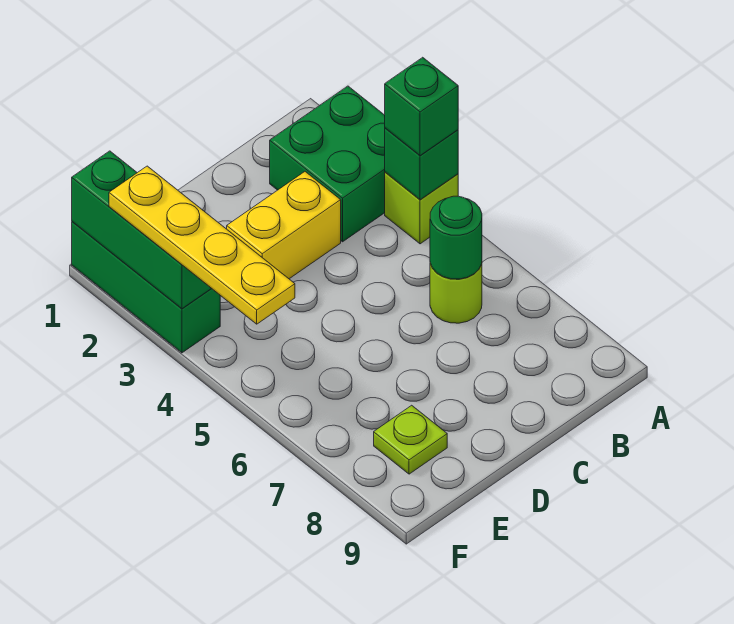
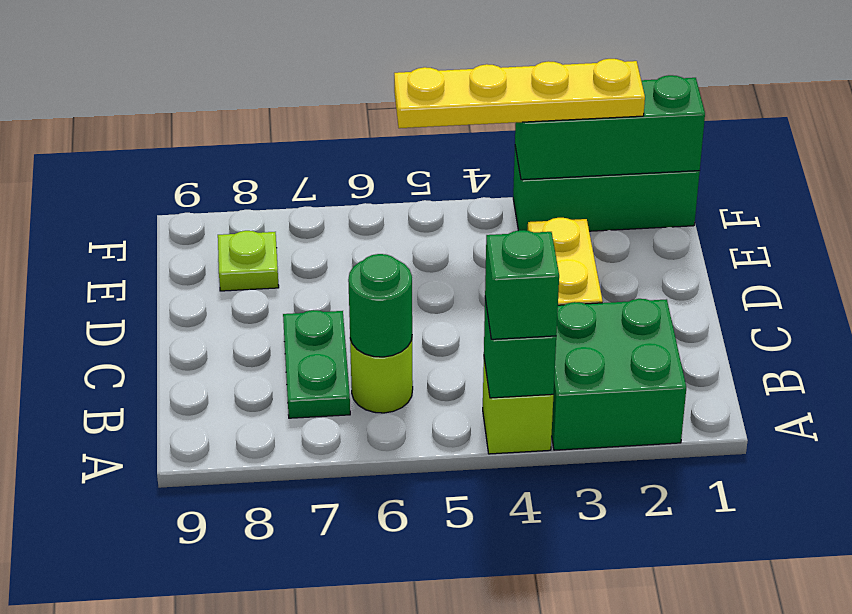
none -> green 1x2 plate [283,310,350,418]

